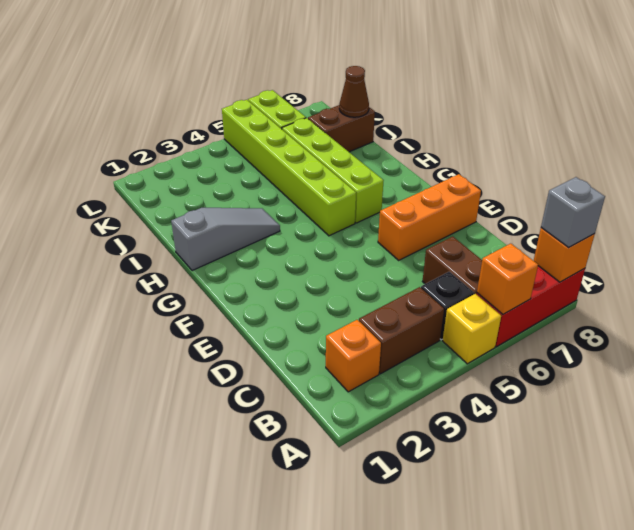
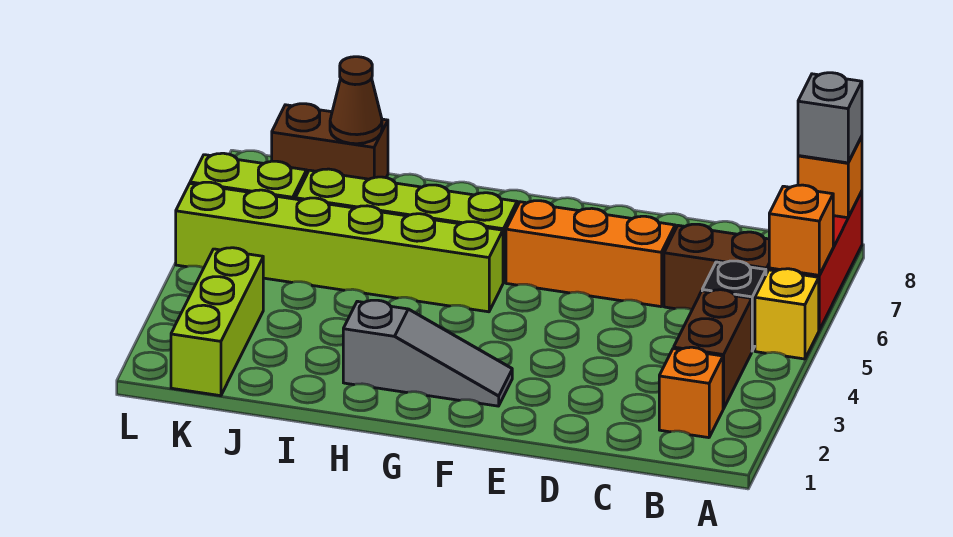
orange 1x3 brick [378,174,481,260] -> orange 1x3 brick turned to [506,201,675,307]
grey 1x3 slope [171,208,280,271] -> grey 1x3 slope turned to [343,300,512,406]
brown 1x2 brick [308,105,375,152] -> brown 1x2 brick turned to [272,104,388,179]
none -> lime 1x3 brick [171,248,263,396]

